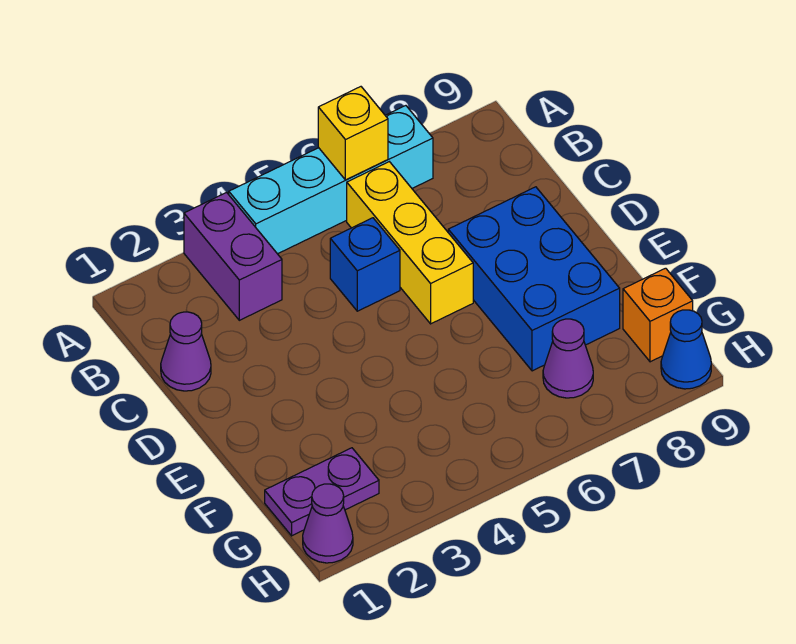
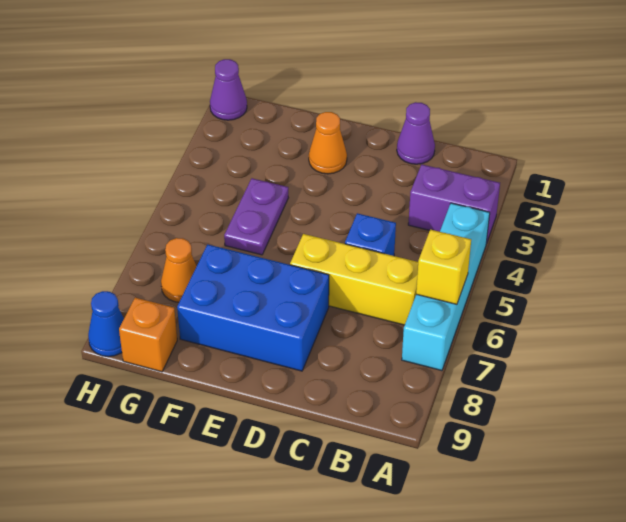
none -> orange 1x1 cone [309,112,347,174]
purple 1x2 plate [265,448,379,536] -> purple 1x2 plate moved to [224,178,288,255]
purple 1x1 cone [543,319,593,398] -> orange 1x1 cone [161,238,197,302]

